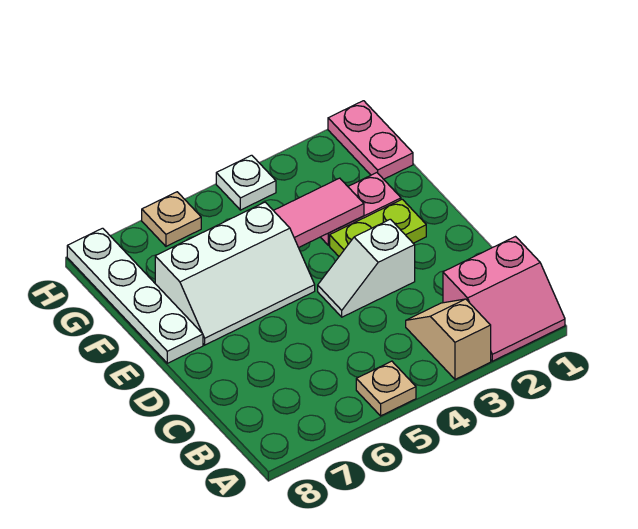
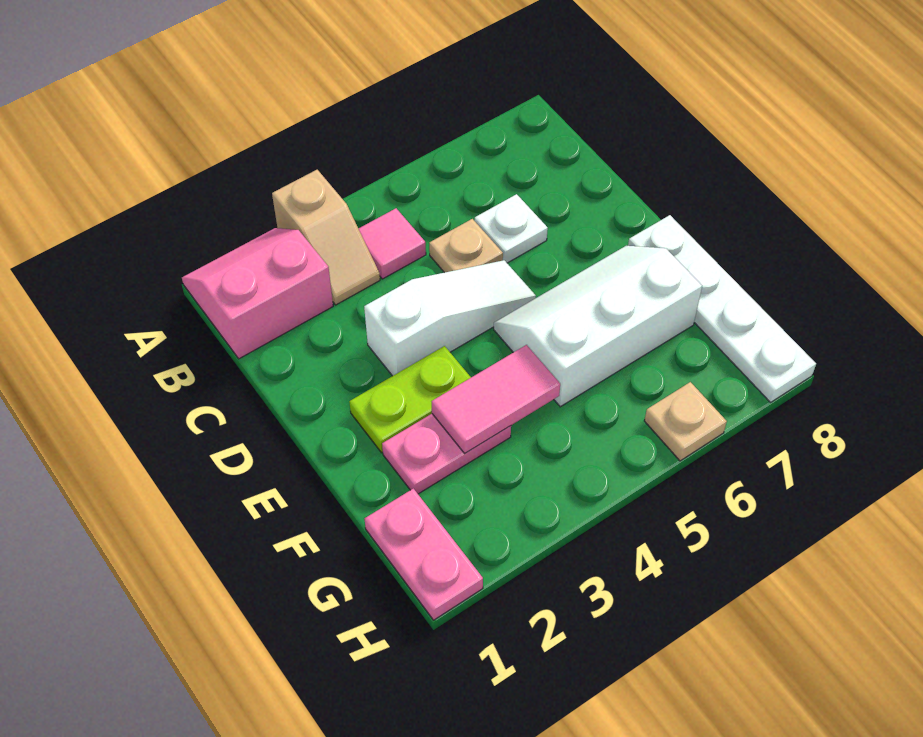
tan 1x1 plate [356,361,416,416] -> tan 1x1 plate moved to [429,219,503,273]
none -> pink 1x1 tile [359,208,426,279]
white 1x2 slope [318,219,415,317] -> white 1x3 slope [364,260,536,376]
white 1x1 plate [216,155,276,210] -> white 1x1 plate moved to [474,194,548,263]

